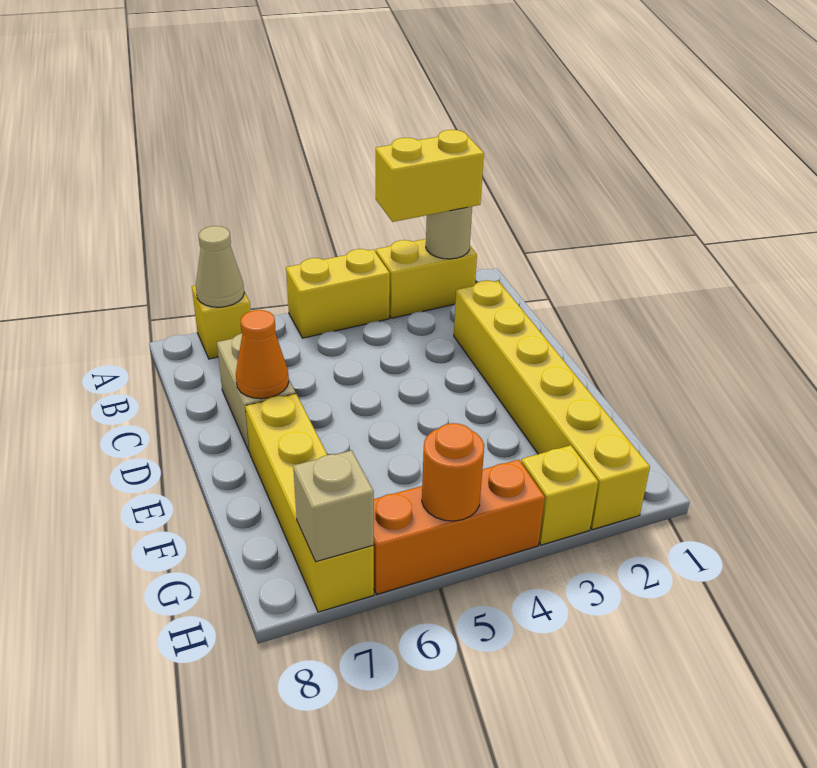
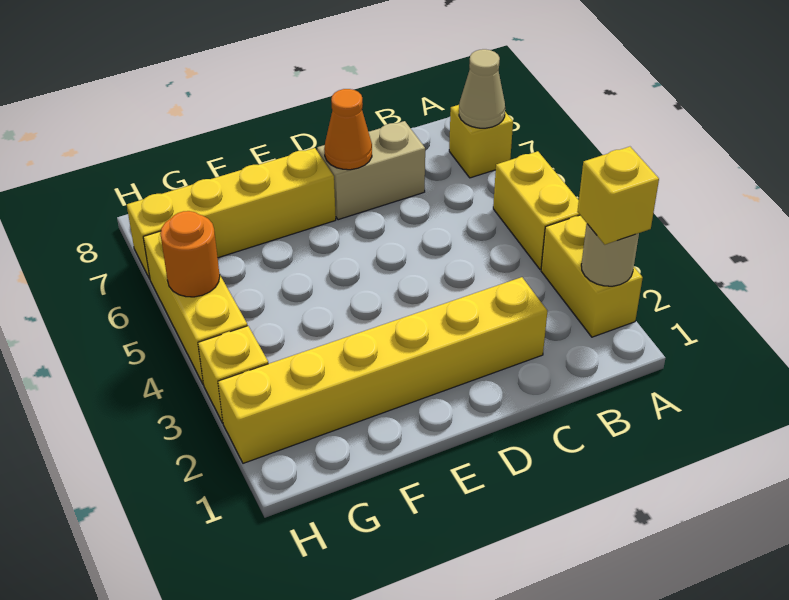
yellow 1x2 brick [376,130,484,222] -> yellow 1x1 brick [577,147,659,245]
orange 1x3 brick [373,460,545,594] -> yellow 1x3 brick [143,231,247,385]
tan 1x1 brick [293,450,374,562] -> none

